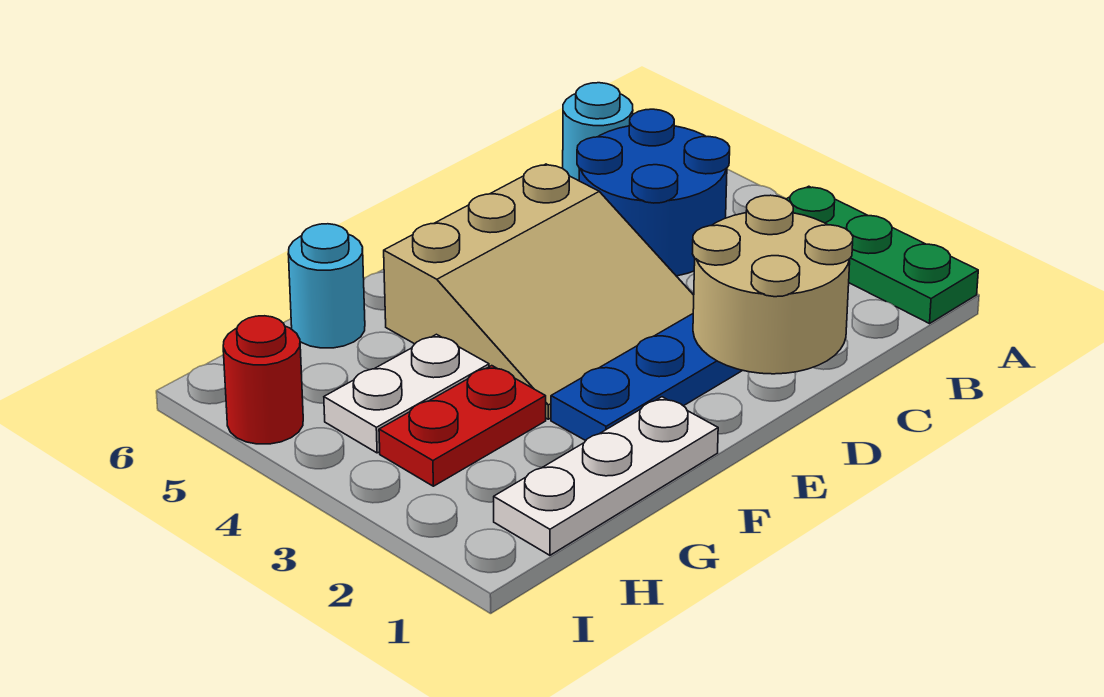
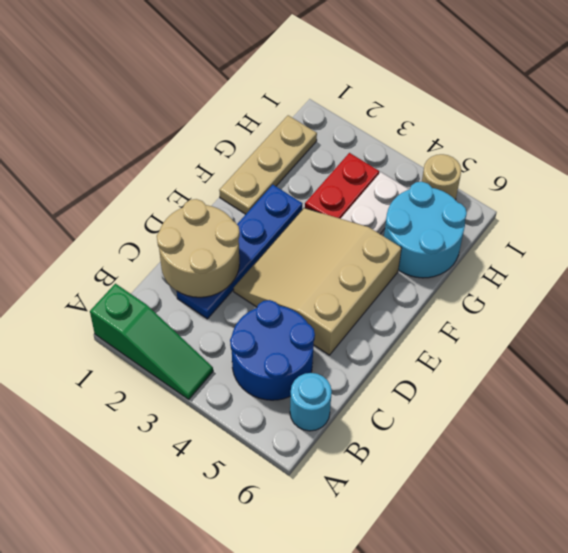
green 1x3 plate [786,186,978,324] -> green 1x3 slope [90,284,213,399]
white 1x3 plate [494,397,718,555] -> tan 1x3 plate [219,115,317,214]
cyan 1x1 round brick [288,224,365,348] -> cyan 2x2 round brick [384,182,467,278]
red 1x1 round brick [223,316,303,444] -> tan 1x1 round brick [422,154,461,200]

